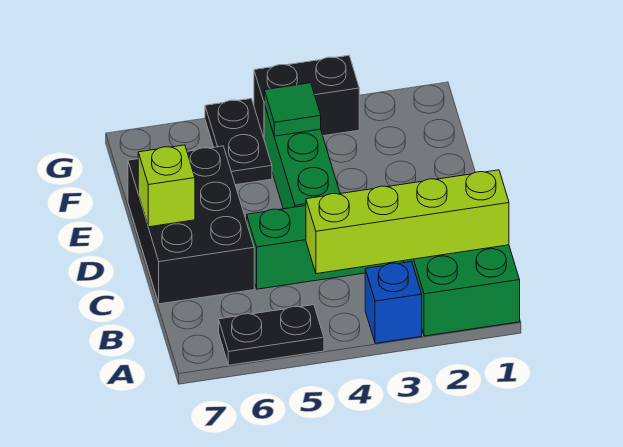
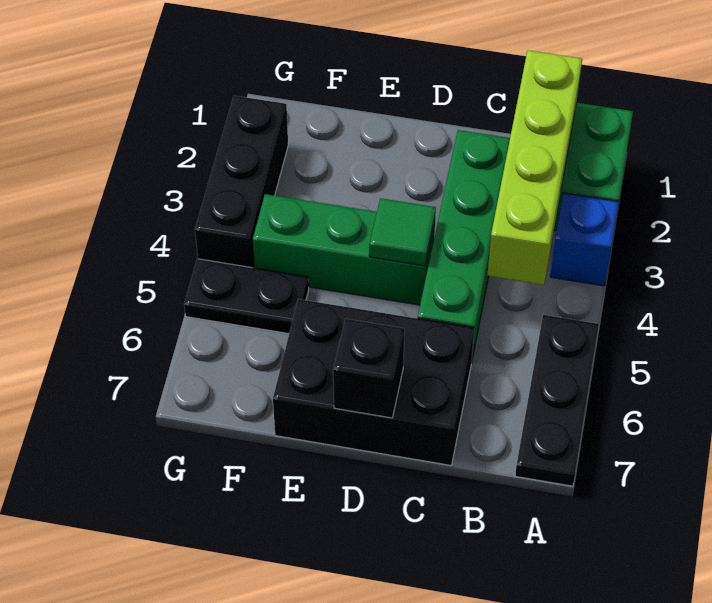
black 1x2 plate [219,305,324,365] -> black 1x3 plate [515,315,599,486]
lime 1x1 brick [138,145,195,227] -> black 1x1 brick [333,319,405,418]
green 1x1 tile [264,83,321,136] -> green 1x1 tile moved to [369,198,436,266]
black 1x2 brick [254,55,359,138] -> black 1x3 brick [195,96,288,268]

